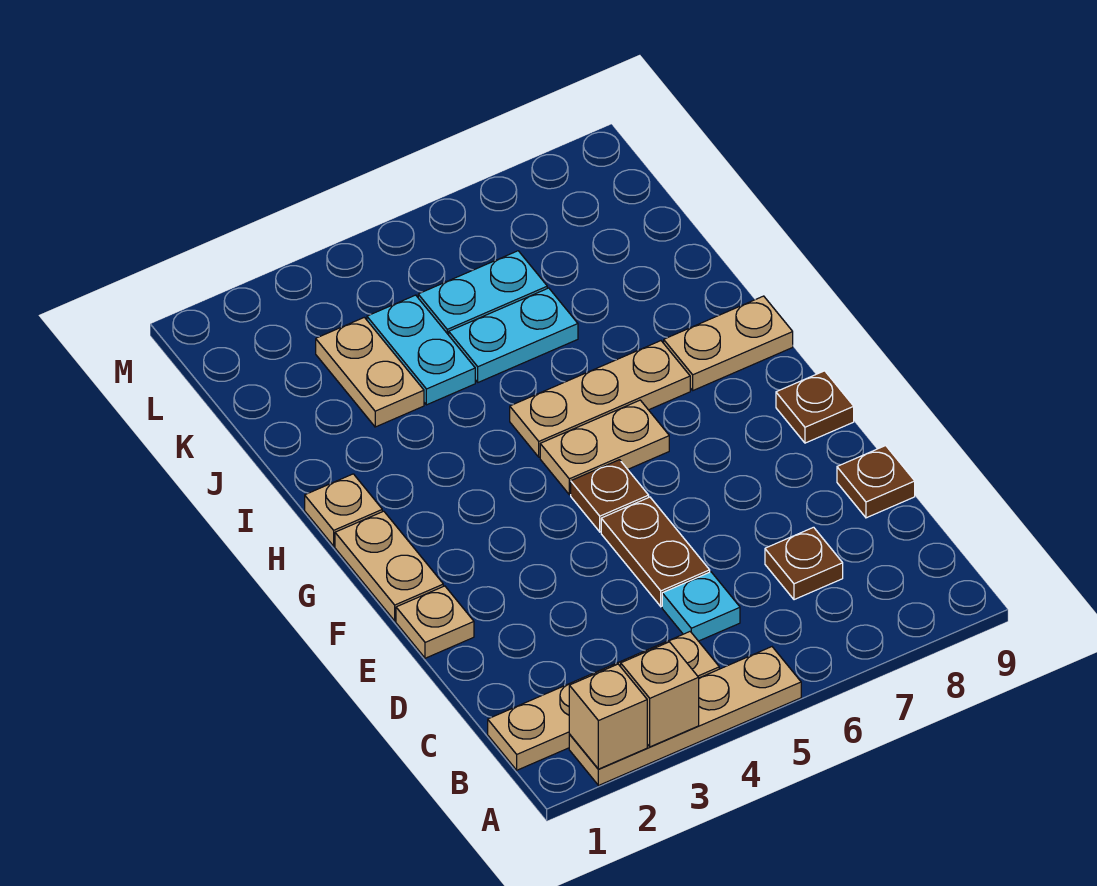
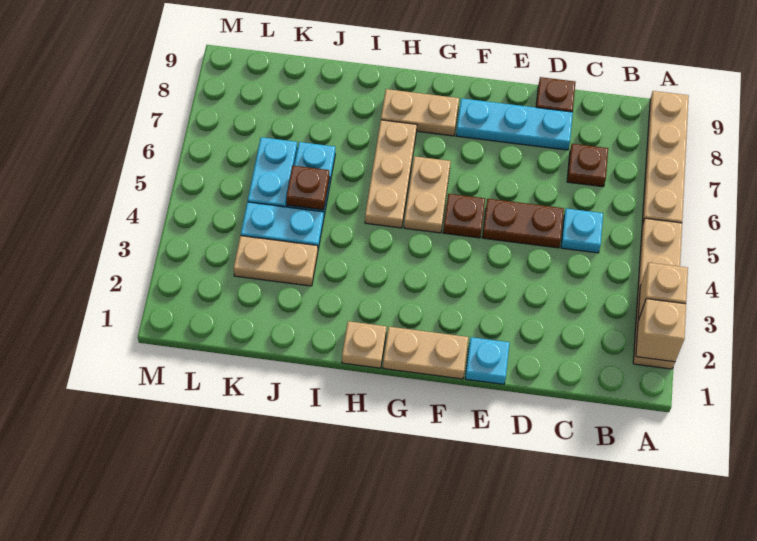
tan 1x4 plate [488,632,719,770] -> tan 1x4 plate moved to [642,91,689,224]
none -> cyan 1x3 plate [456,98,573,150]
tan 1x1 plate [396,586,474,658] -> cyan 1x1 plate [465,337,510,384]
brown 1x1 plate [776,371,854,443] -> brown 1x1 plate moved to [286,165,330,210]
tan 1x2 plate [664,296,793,390] -> tan 1x2 plate turned to [381,89,459,136]

